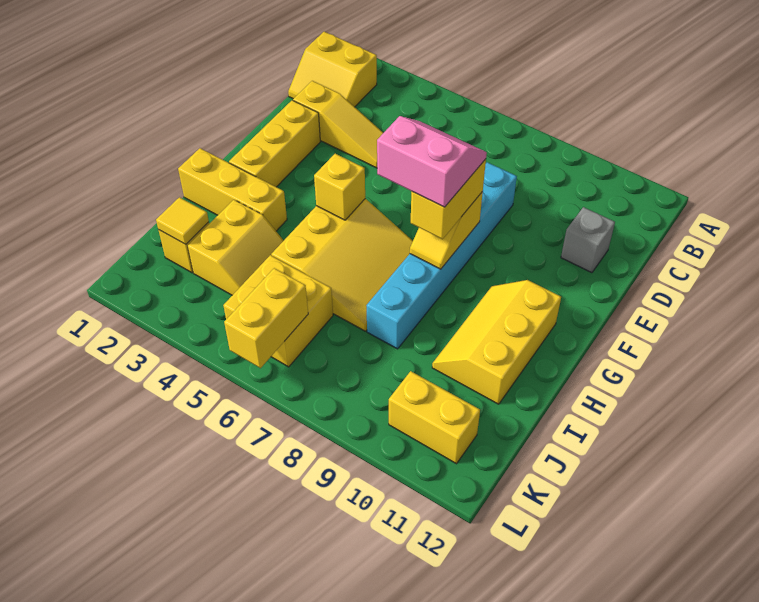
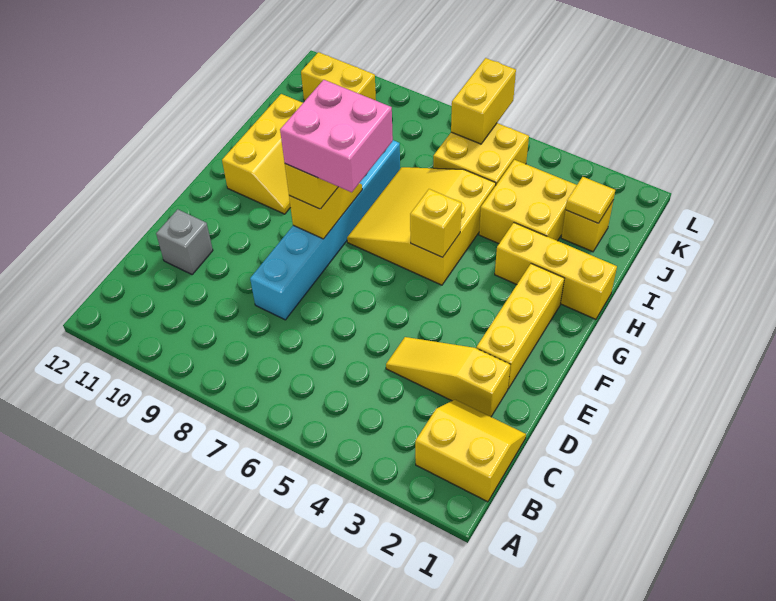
pink 2x2 slope [377,116,487,207] -> pink 2x2 brick [280,80,393,192]
yellow 2x2 slope [188,200,284,295] -> yellow 2x2 brick [479,160,577,244]

